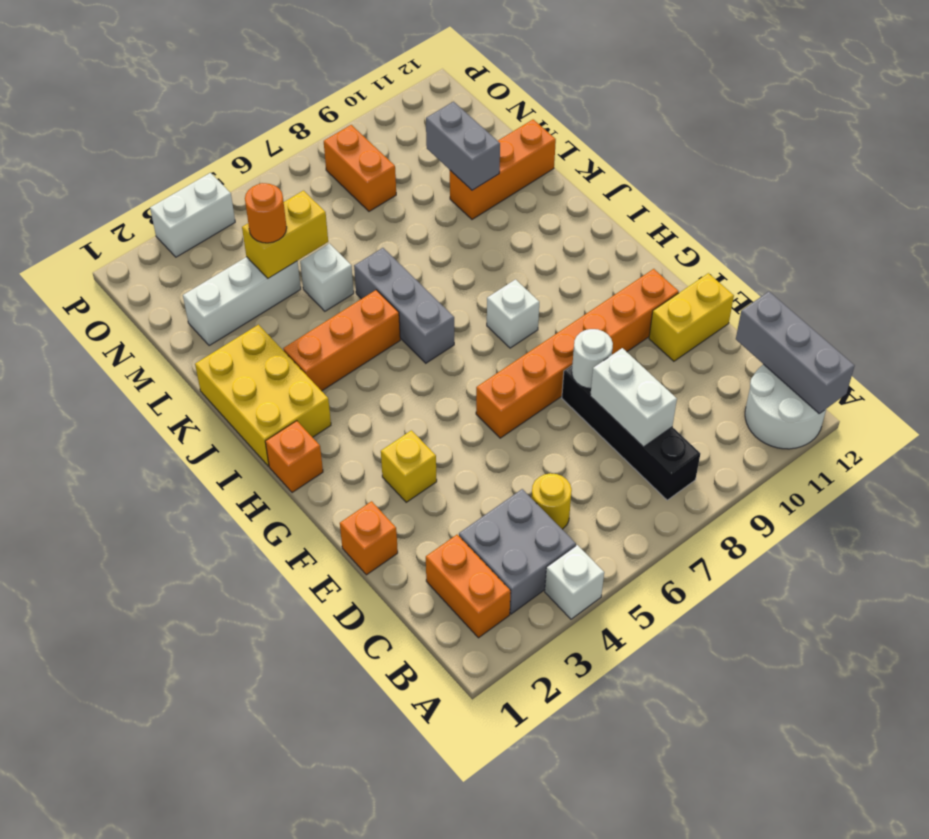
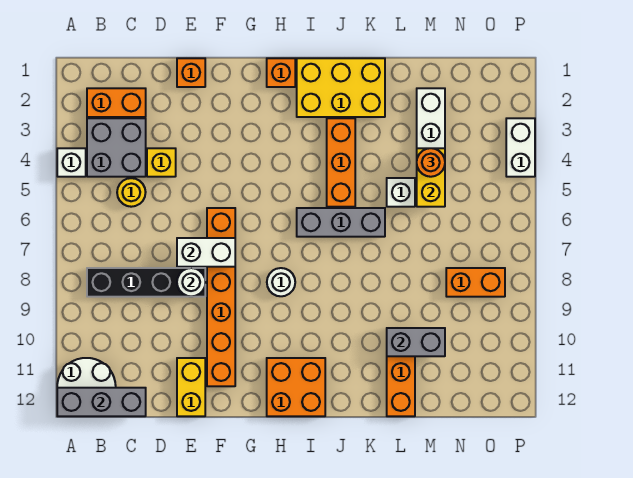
white 1x2 brick [590,348,677,447] -> white 1x2 brick moved to [177,238,235,267]
yellow 1x1 brick [381,430,437,502] -> yellow 1x1 brick moved to [147,148,176,177]
white 1x1 brick [487,279,539,348] -> white 1x1 round brick [267,268,295,296]
none -> orange 2x2 brick [267,358,325,416]

